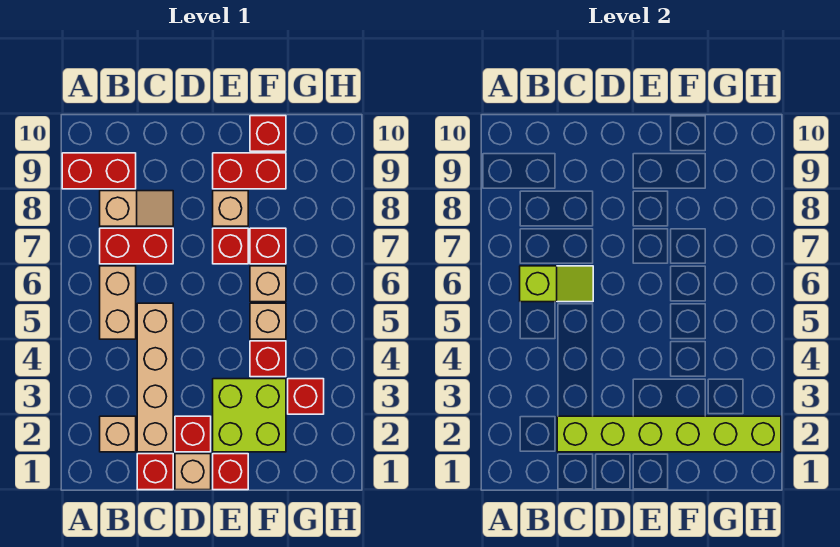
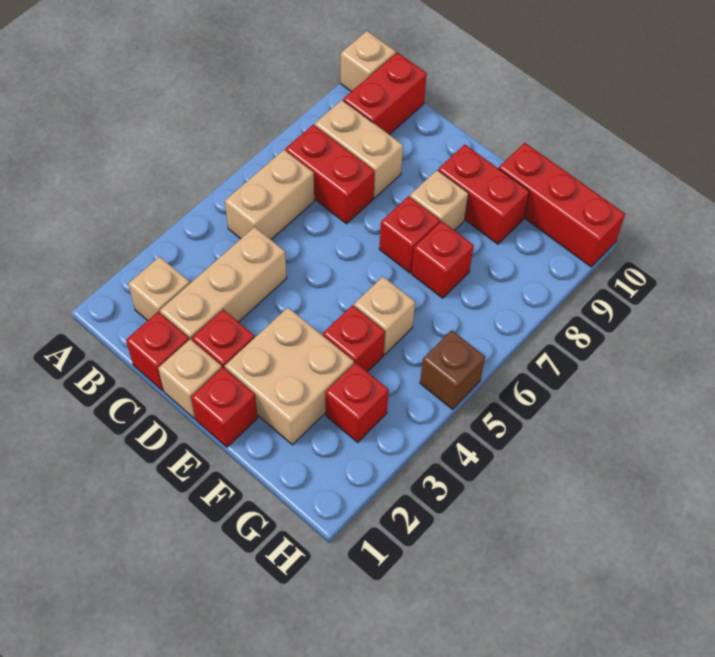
red 1x2 brick [62,153,136,189] -> red 1x2 brick turned to [343,52,427,135]
lime 1x2 slope [520,266,593,302] -> none
tan 1x2 slope [100,191,173,226] -> tan 1x2 brick [315,100,403,198]
tan 1x4 brick [137,303,173,452] -> tan 1x3 brick [160,227,287,340]
lime 1x6 brick [557,416,781,452] -> none
lime 2x2 brick [213,379,286,452] -> tan 2x2 brick [225,308,354,445]
tan 1x1 brick [250,266,286,302] -> tan 1x1 brick moved to [341,31,396,92]
red 1x1 brick [250,116,286,151] -> red 1x3 brick [499,143,625,267]
none -> brown 1x1 brick [420,330,485,409]

